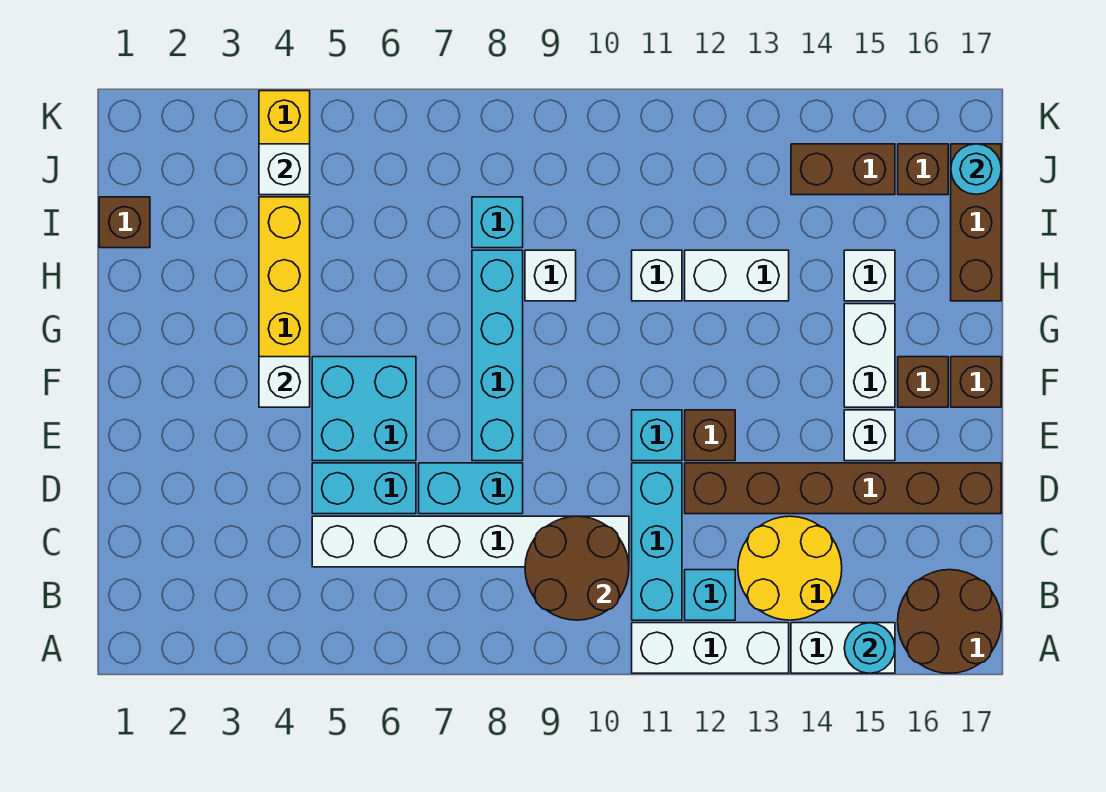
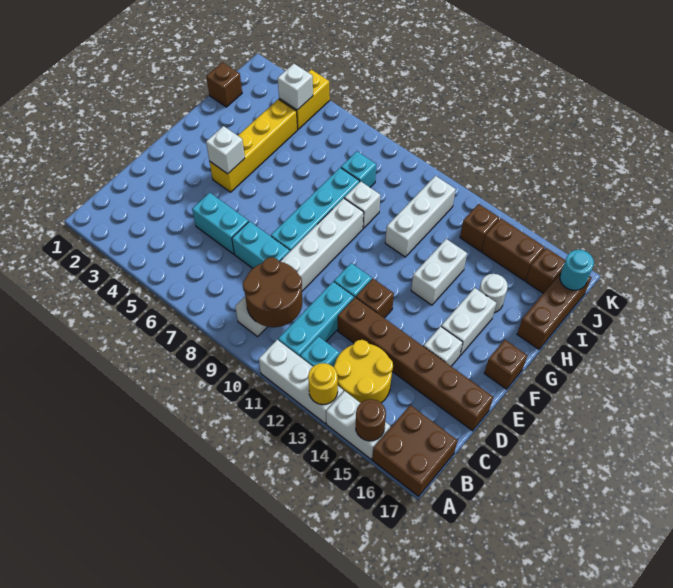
none -> yellow 1x1 round brick [308,363,338,405]
cyan 1x1 round brick [844,623,895,673] -> brown 1x1 round brick [356,399,386,441]
brown 2x2 round brick [898,570,1001,673] -> brown 2x2 brick [372,405,458,496]
white 1x6 brick [312,516,629,567] -> white 1x6 brick turned to [235,198,364,337]
cyan 2x2 brick [312,357,416,461] -> none
brown 1x1 brick [898,357,948,407] -> brown 1x1 brick moved to [460,204,499,251]
white 1x1 brick [632,250,682,301] -> white 1x3 brick [385,176,456,257]
white 1x2 brick [685,250,789,301] -> white 1x2 brick turned to [411,239,467,305]
white 1x1 brick [844,250,895,301] -> white 1x1 round brick [479,274,508,313]

